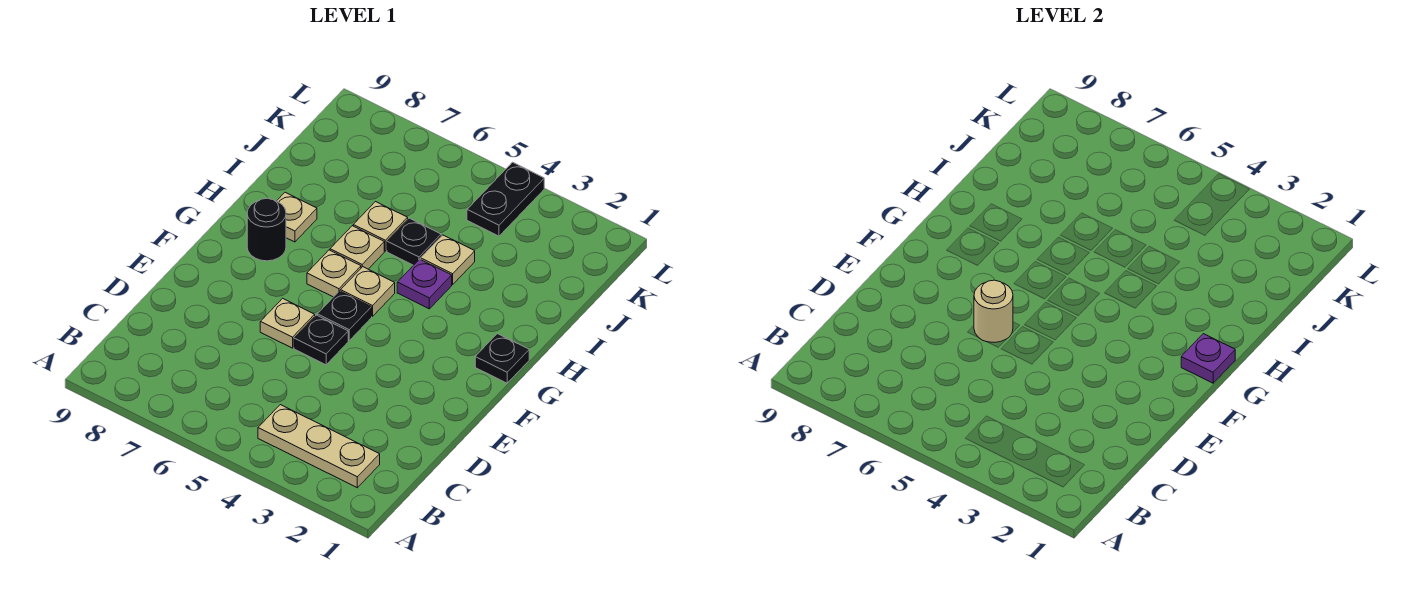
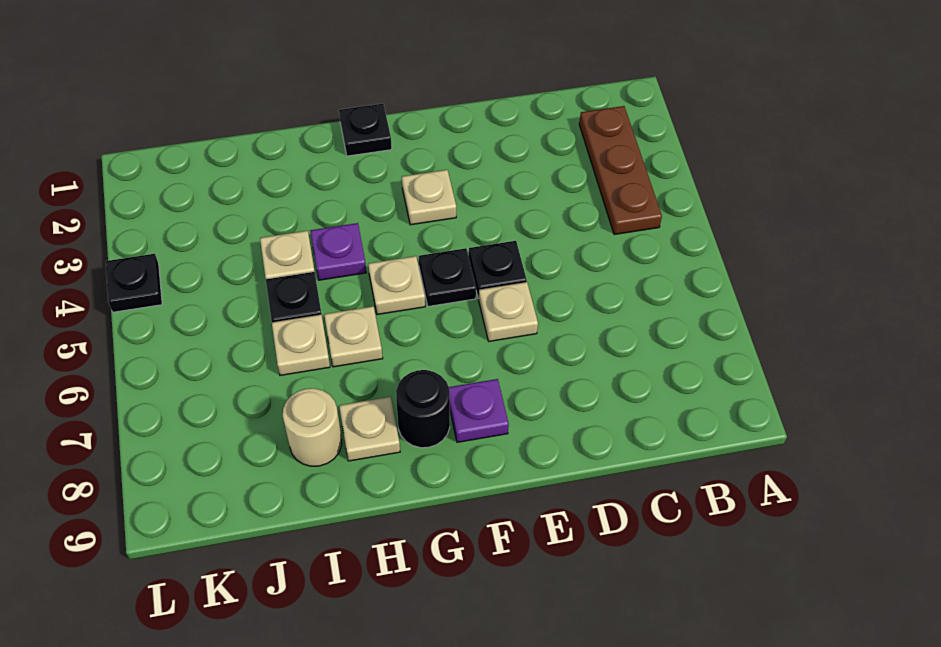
tan 1x3 plate [258,405,380,488] -> brown 1x3 plate [579,106,662,235]
tan 1x1 round brick [974,280,1013,342] -> tan 1x1 round brick moved to [283,388,342,466]
purple 1x1 plate [1181,334,1235,383] -> purple 1x1 plate moved to [449,379,509,442]
tan 1x1 plate [307,250,361,297] -> tan 1x1 plate moved to [402,170,456,225]
black 1x2 plate [467,162,544,236] -> black 1x1 plate [106,254,162,312]

